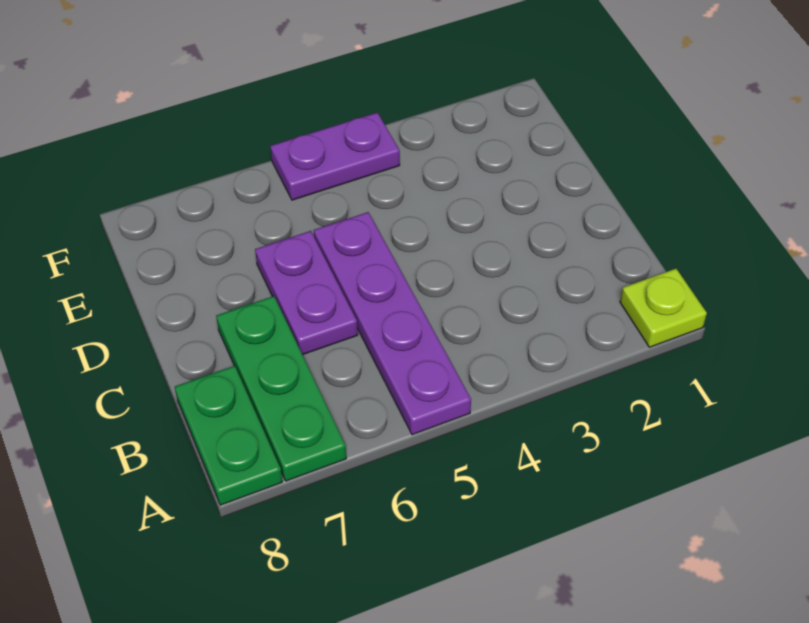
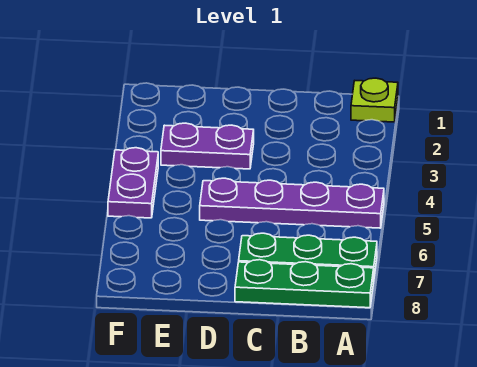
green 1x2 plate [175,366,282,505] -> green 1x3 plate [235,260,374,308]
purple 1x2 plate [255,231,358,355] -> purple 1x2 plate moved to [161,123,254,169]

